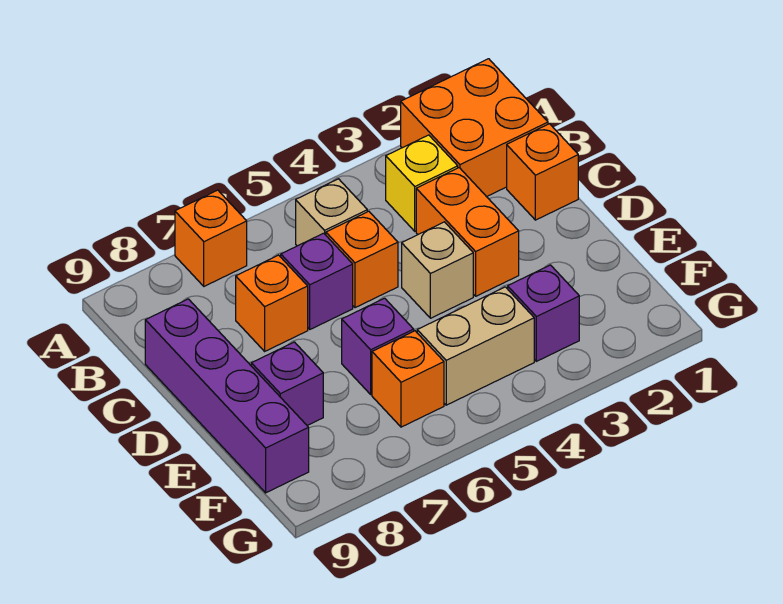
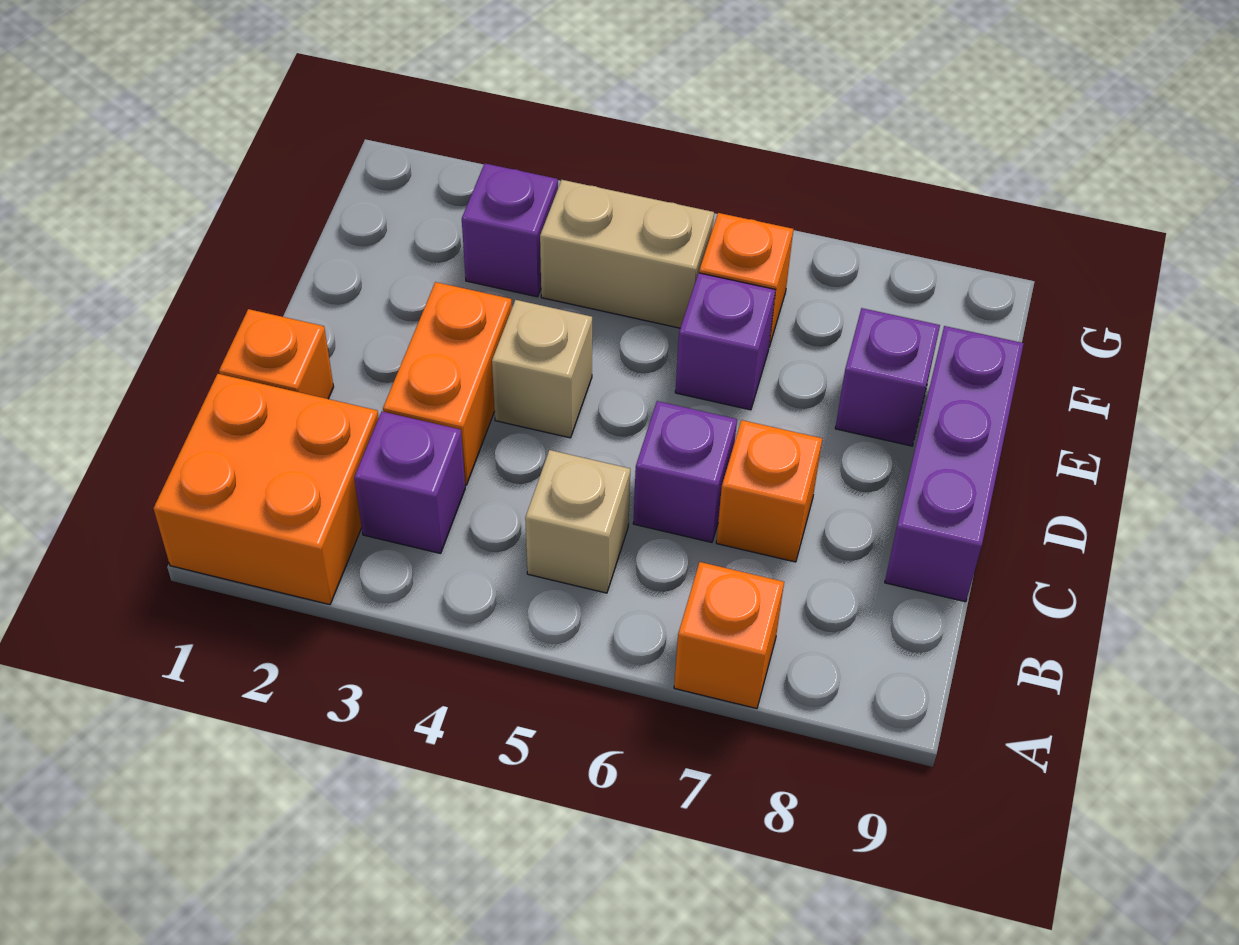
yellow 1x1 brick [386,135,458,231] -> purple 1x1 brick [354,412,465,554]
orange 1x1 brick [326,211,398,308] -> none
purple 1x4 brick [145,299,309,493] -> purple 1x3 brick [885,326,1024,602]

